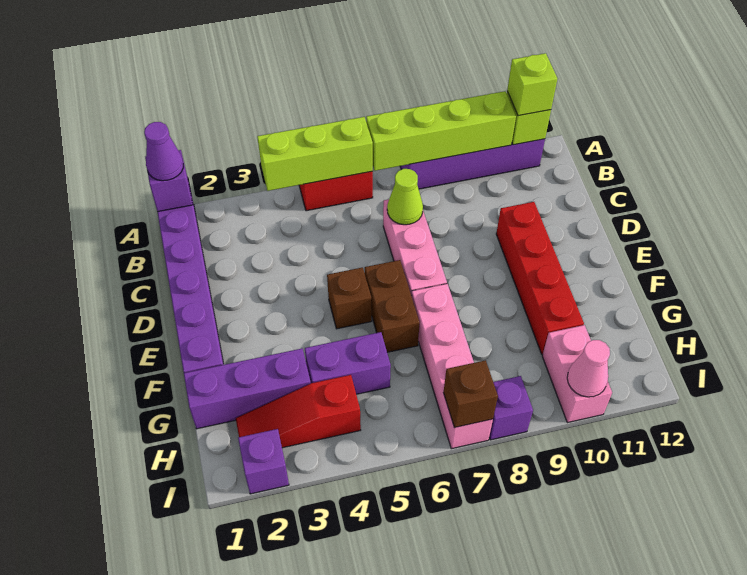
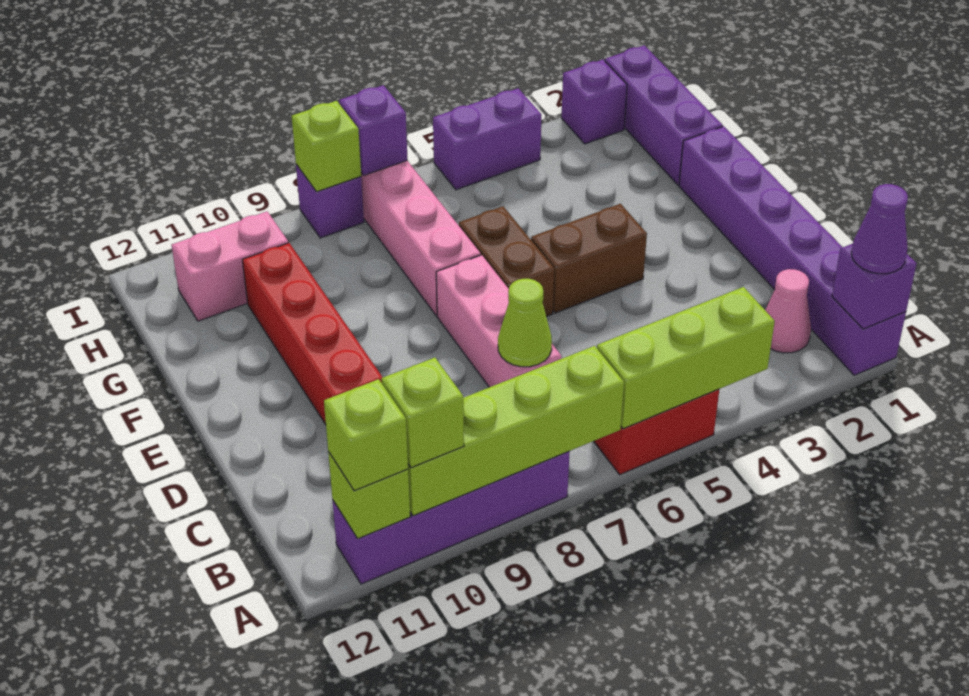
none -> lime 1x1 brick [382,358,464,468]
brown 1x1 brick [327,267,372,329] -> brown 1x2 brick [531,204,647,313]
purple 1x3 brick [184,349,311,429] -> purple 1x3 brick turned to [605,45,722,185]
purple 1x2 brick [305,332,391,394] -> purple 1x2 brick moved to [433,88,542,190]
red 1x3 slope [236,375,361,448] -> none
pink 1x2 brick [542,325,612,423] -> pink 1x2 brick turned to [172,211,288,321]
brown 1x1 brick [443,360,498,428] -> purple 1x1 brick [339,85,408,175]
none -> lime 1x1 brick [292,101,361,192]
pink 1x1 cone [567,340,610,397] -> pink 1x1 cone moved to [765,269,811,353]

